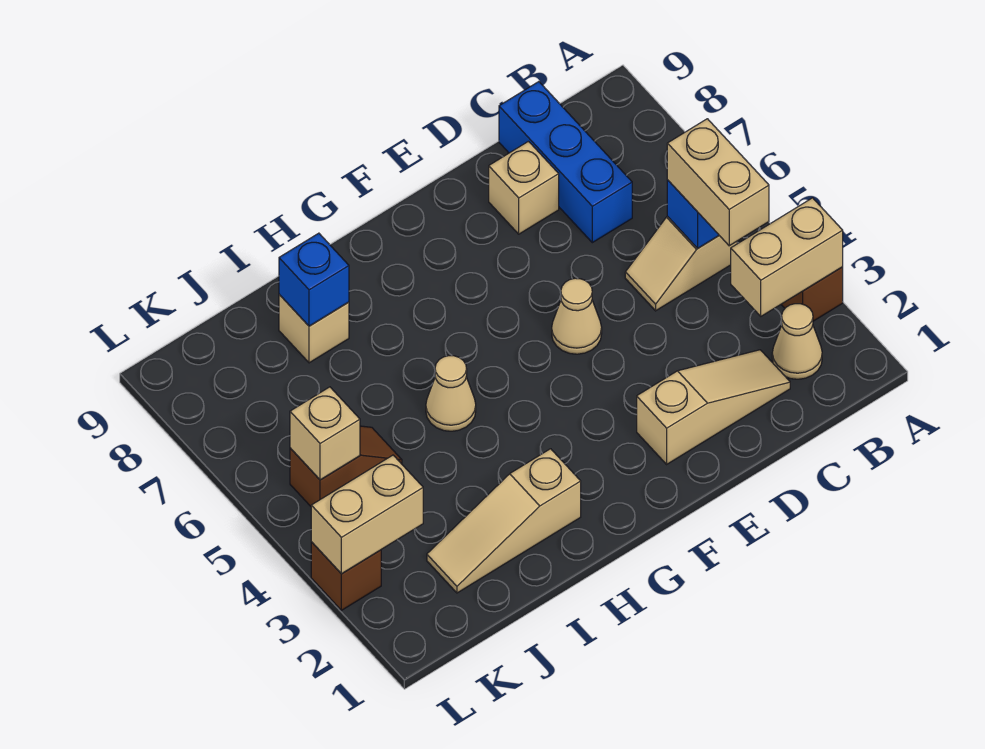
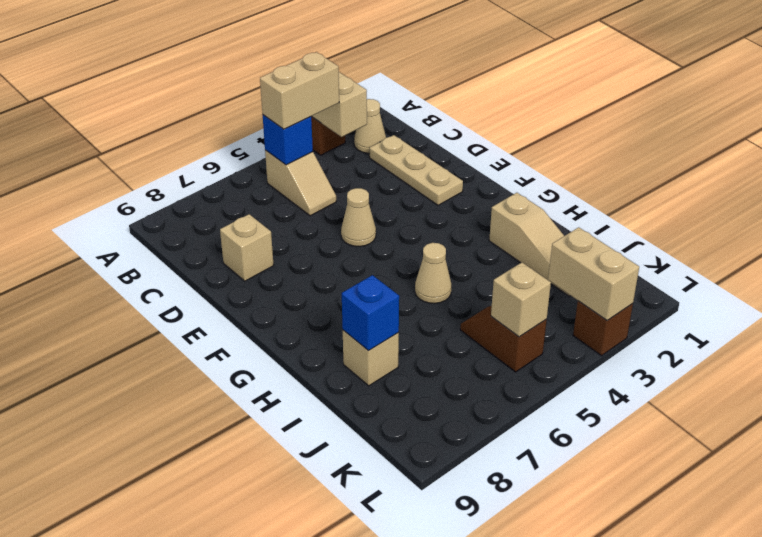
tan 1x3 slope [637,350,790,464] -> tan 1x3 plate [370,135,463,205]
blue 1x3 brick [499,82,632,243] -> none

